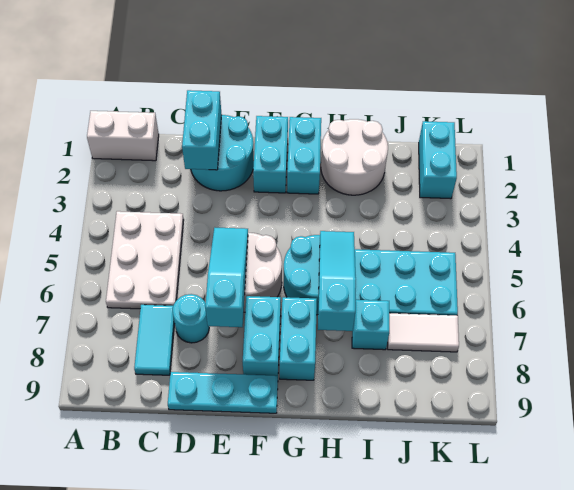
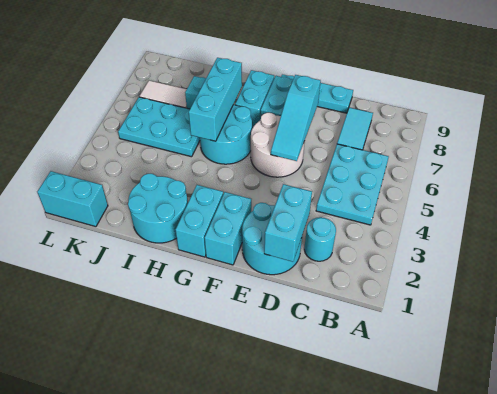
white 1x2 brick [87,111,159,161] -> none
white 2x3 plate [106,211,184,309] -> cyan 2x3 plate [316,144,389,225]
cyan 1x1 round brick [173,294,209,343] -> cyan 1x1 round brick moved to [304,217,336,261]
white 2x2 round brick [321,119,388,195] -> cyan 2x2 round brick [128,174,188,243]
cyan 1x3 slope [318,231,356,331] -> cyan 1x3 brick [189,58,242,141]
cyan 1x2 brick [419,121,457,199] -> cyan 1x2 brick turned to [37,171,108,227]

